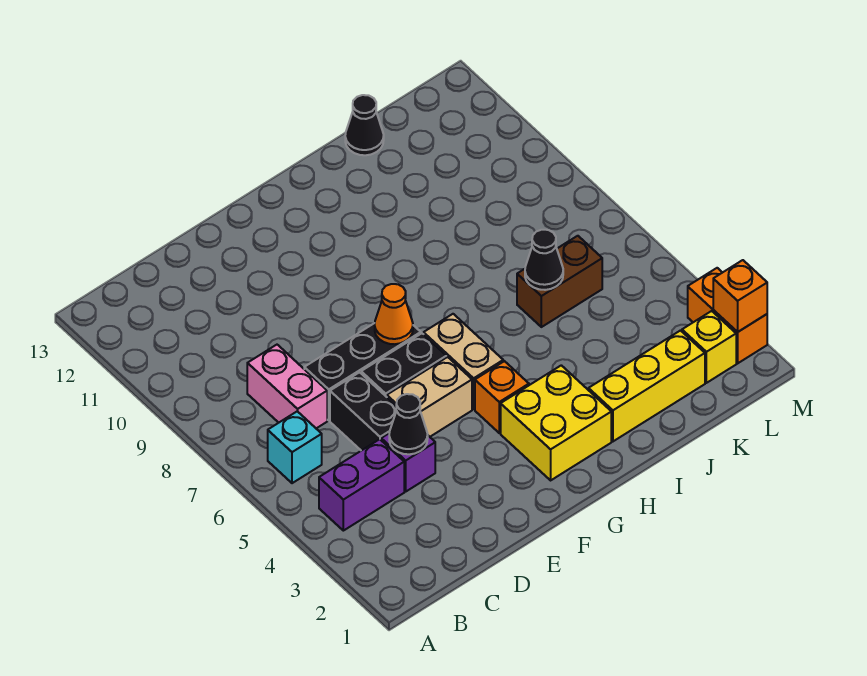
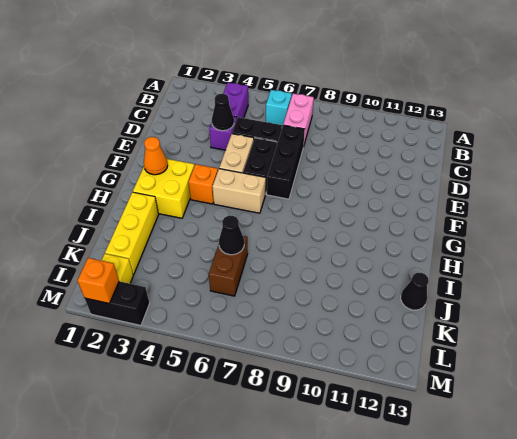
pink 1x2 brick [247,345,327,428] -> pink 1x2 brick turned to [283,94,314,147]
orange 1x1 cone [375,284,413,344] -> orange 1x1 cone moved to [144,137,168,175]
orange 1x2 brick [688,268,767,363] -> black 1x2 brick [85,281,150,325]

